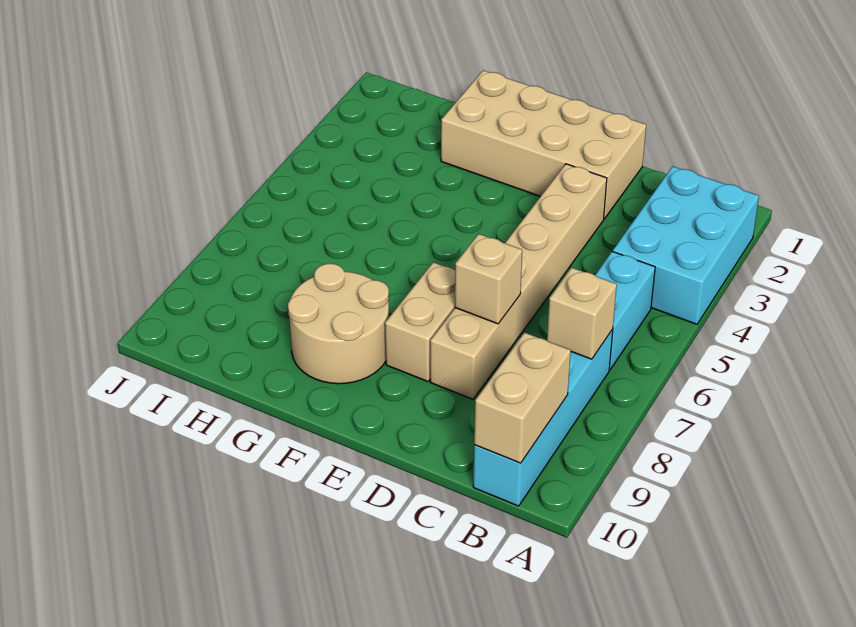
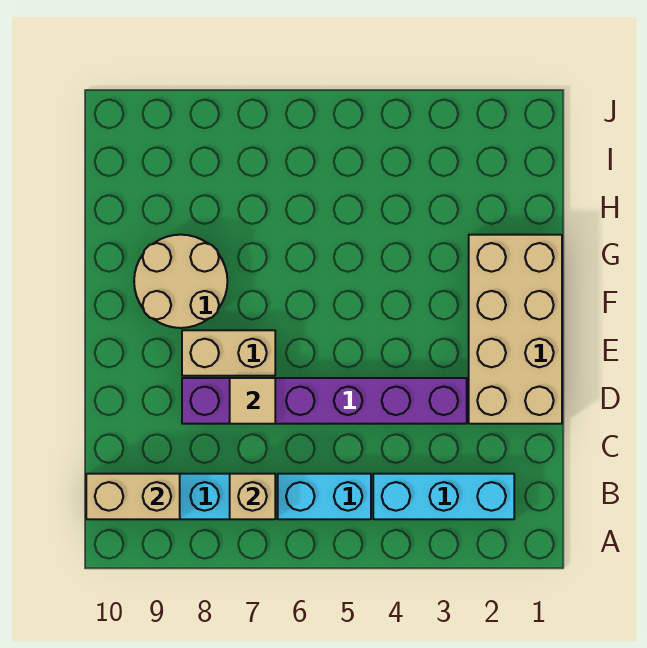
cyan 2x3 brick [613,166,759,324] -> cyan 1x3 brick [373,474,514,519]
tan 1x6 brick [430,164,607,399] -> purple 1x6 brick [182,378,467,424]
tan 1x1 brick [455,234,522,324] -> tan 1x1 tile [230,378,275,424]

